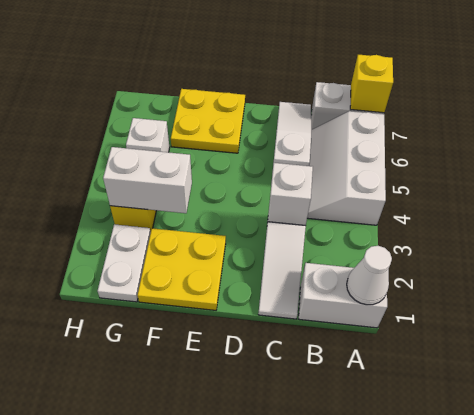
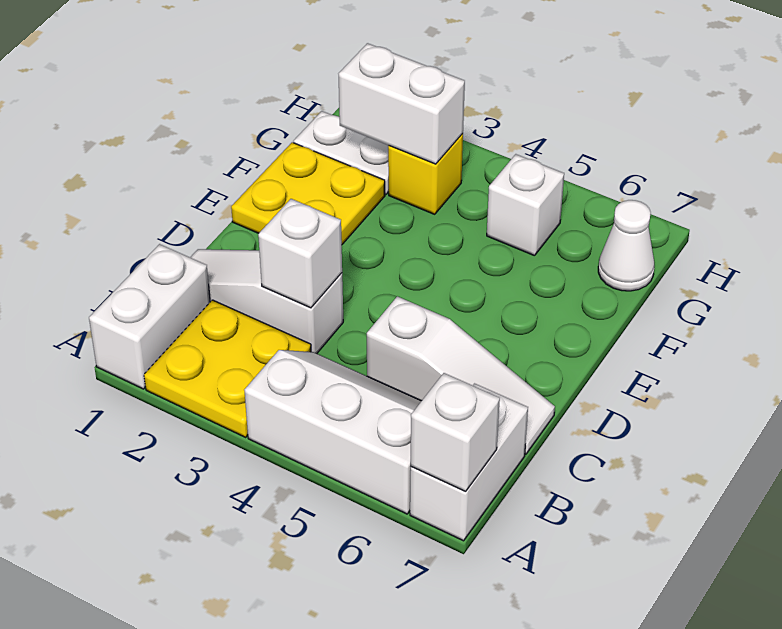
white 1x1 cone [347,246,392,305] -> white 1x1 cone moved to [598,200,654,291]
yellow 1x1 brick [350,55,393,113] -> white 1x1 brick [411,373,500,491]
yellow 2x2 plate [171,89,245,153] -> yellow 2x2 plate moved to [144,300,311,437]
white 1x2 brick [103,147,192,213] -> white 1x2 brick turned to [339,43,465,164]

